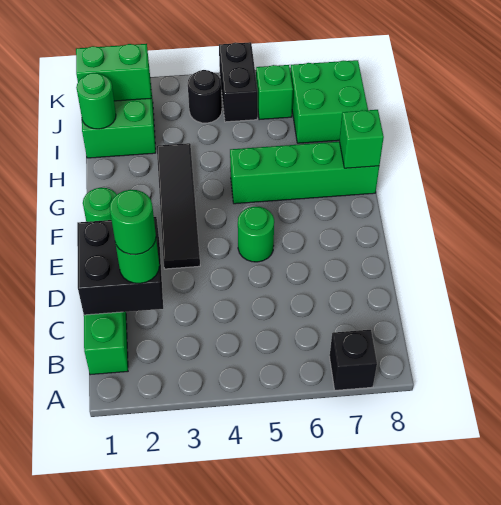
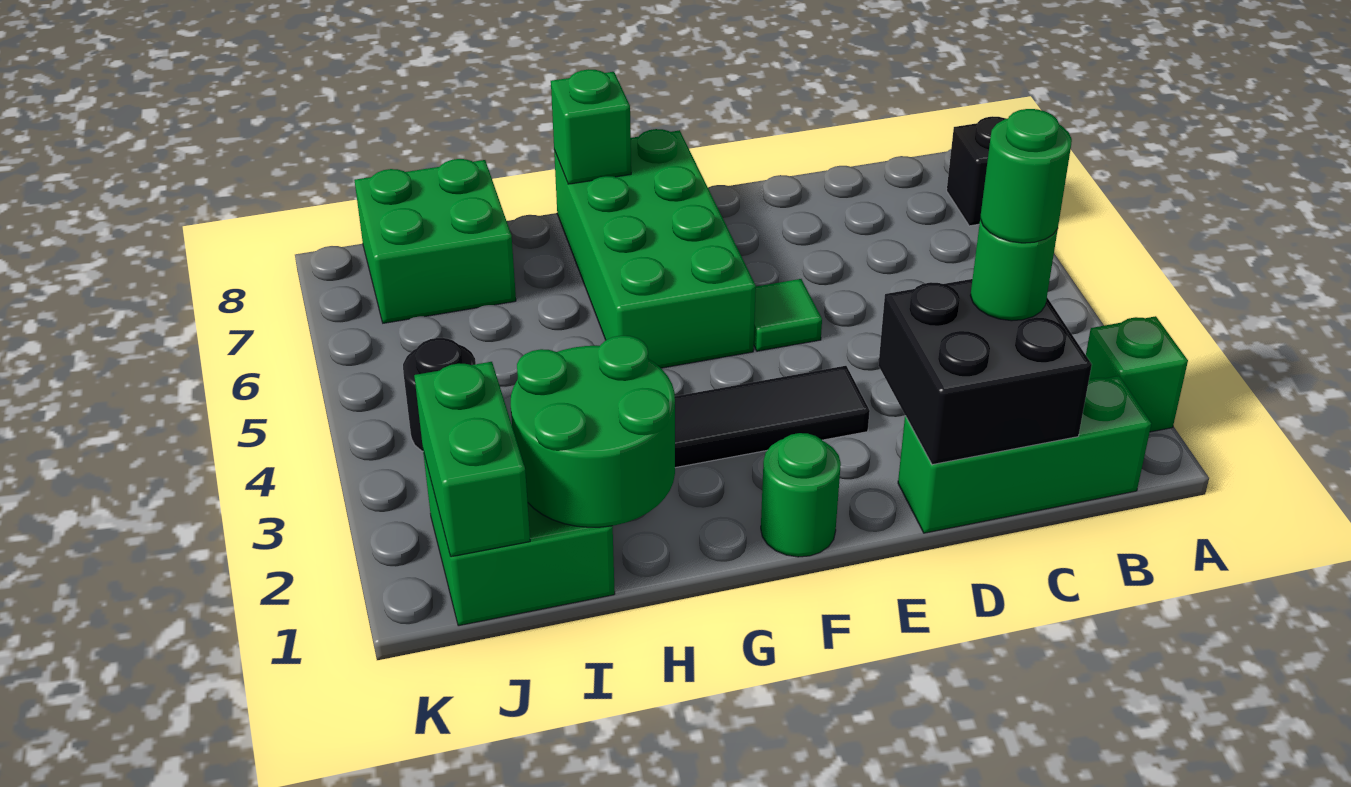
green 1x1 round brick [238,207,274,262] -> green 1x1 tile [754,279,822,351]
green 1x4 brick [230,142,379,204] -> green 2x4 brick [554,129,756,368]
green 1x1 round brick [76,73,116,129] -> green 2x2 round brick [511,336,675,527]
black 1x2 brick [219,42,258,122] -> none
green 1x1 brick [256,65,293,120] -> green 1x1 brick moved to [1086,316,1188,432]

